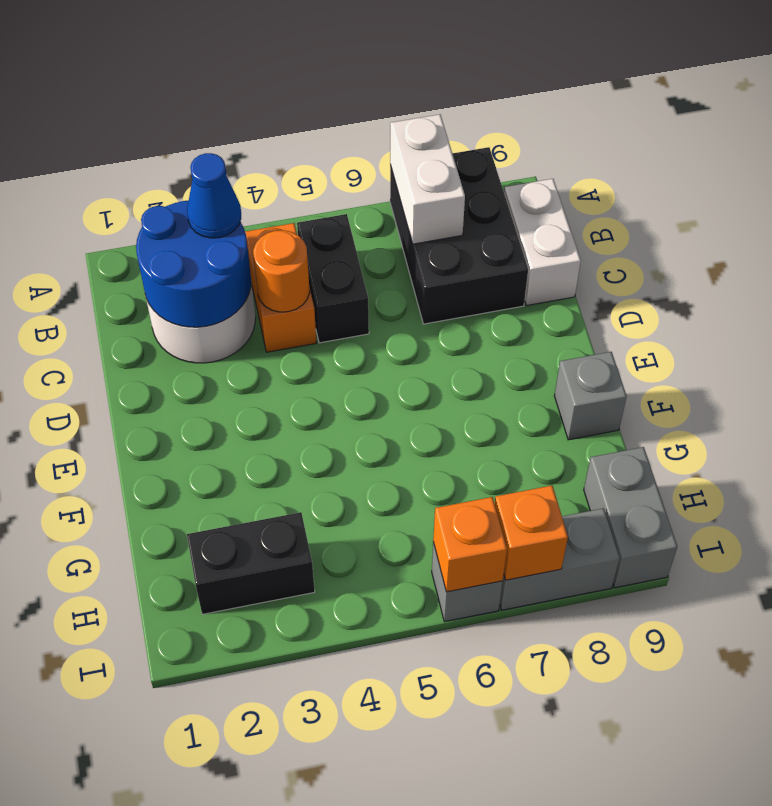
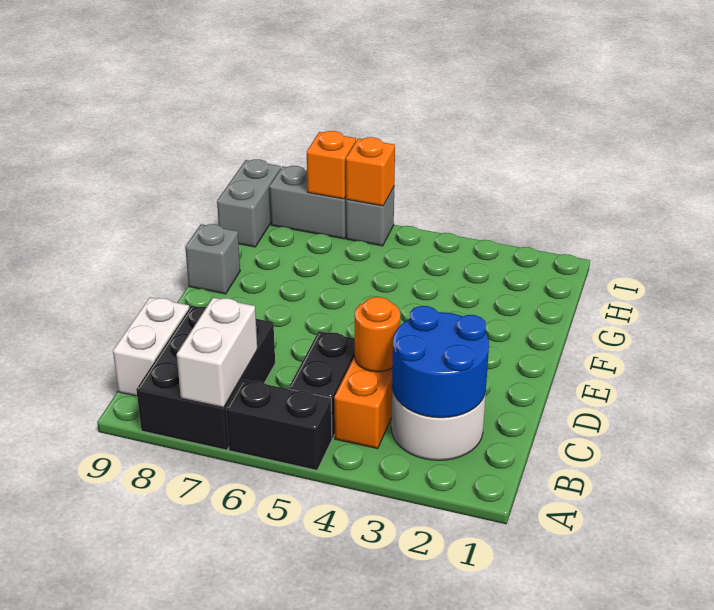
blue 1x1 cone [187,153,241,238] -> none
black 1x2 brick [187,512,315,614] -> black 1x2 brick moved to [226,380,332,470]

